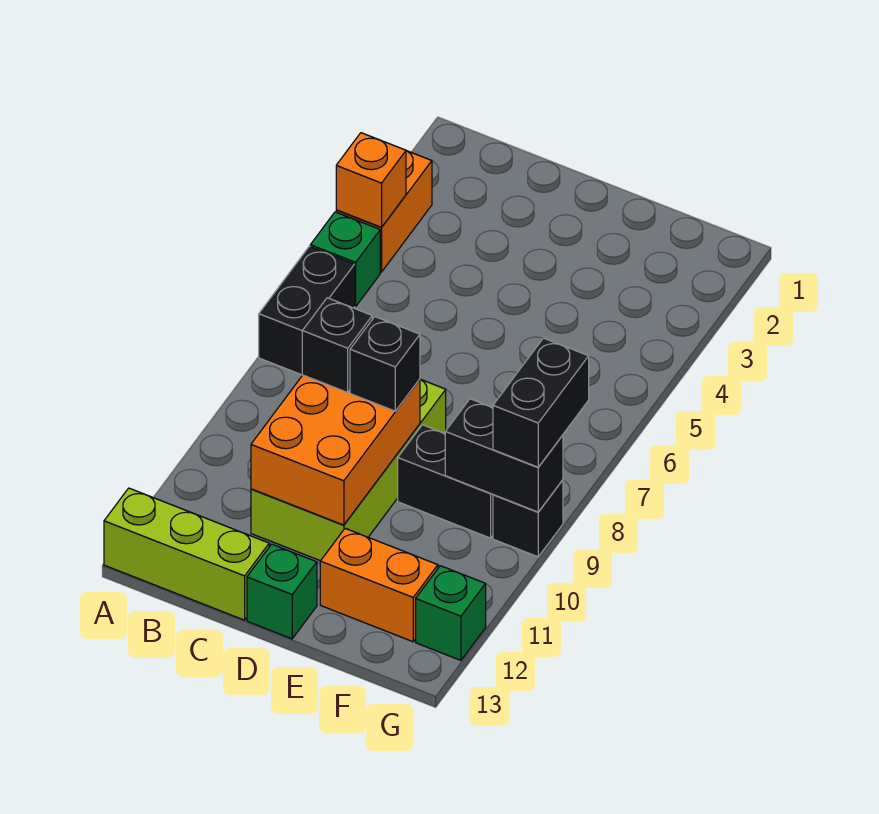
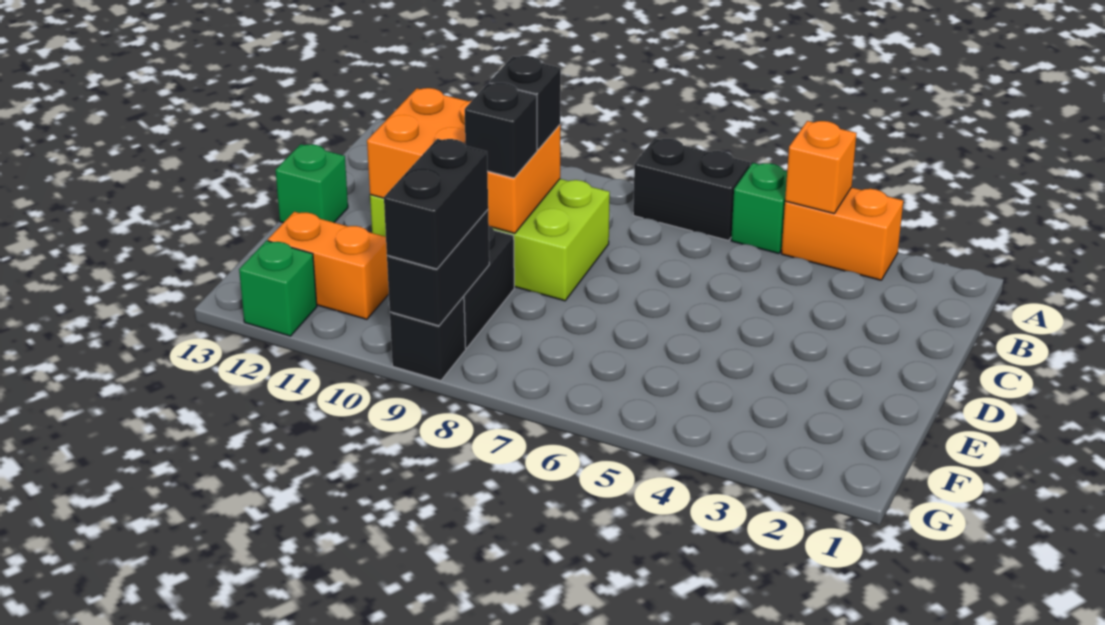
lime 1x3 brick [104,488,269,620] -> none
orange 1x2 brick [320,528,438,642] -> orange 1x2 brick turned to [268,212,389,319]
black 1x2 brick [493,338,589,467] -> black 1x2 brick turned to [384,139,488,269]

